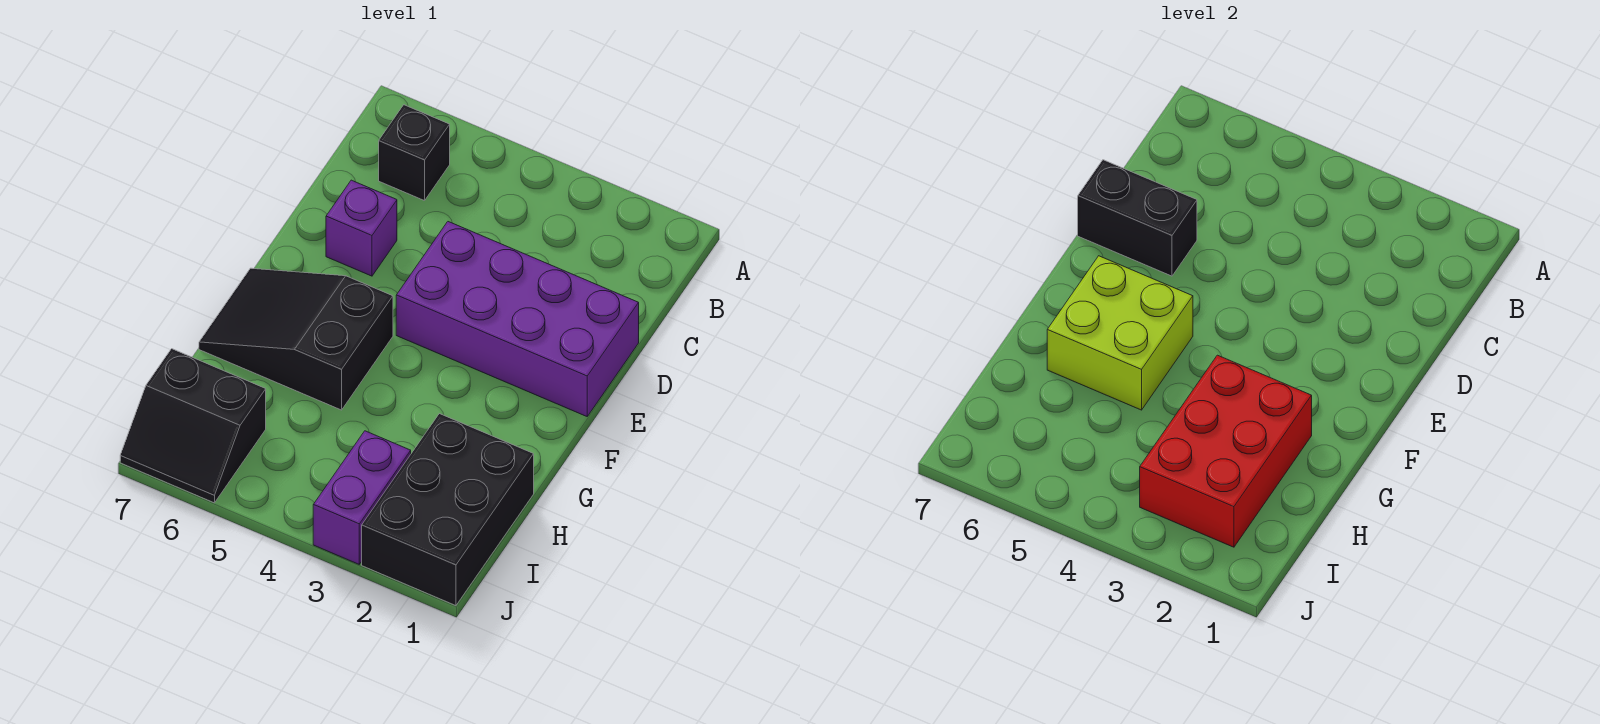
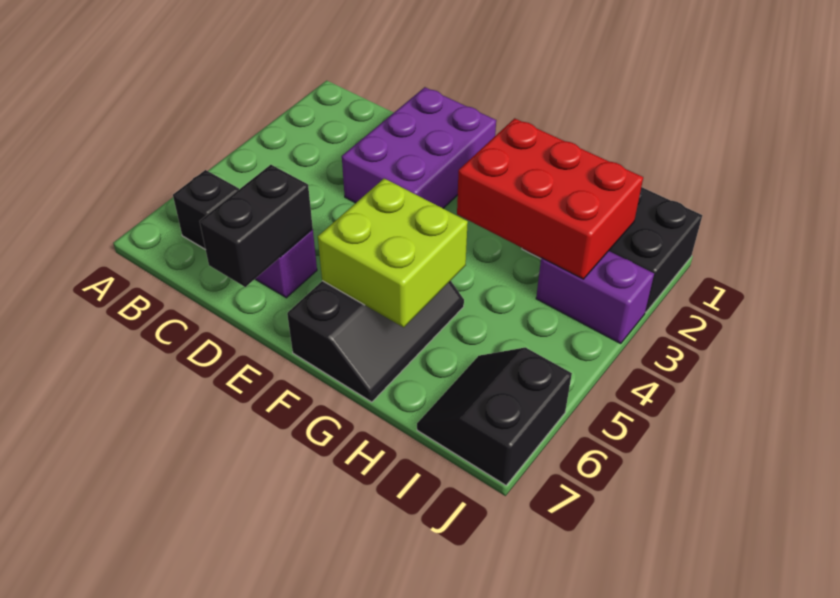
purple 2x4 brick [396,222,639,416] -> purple 2x3 brick [342,87,496,208]
black 2x3 slope [199,268,393,410] -> black 2x3 slope turned to [287,281,464,402]
black 2x2 slope [120,349,266,503] -> black 2x2 slope turned to [417,347,572,485]

